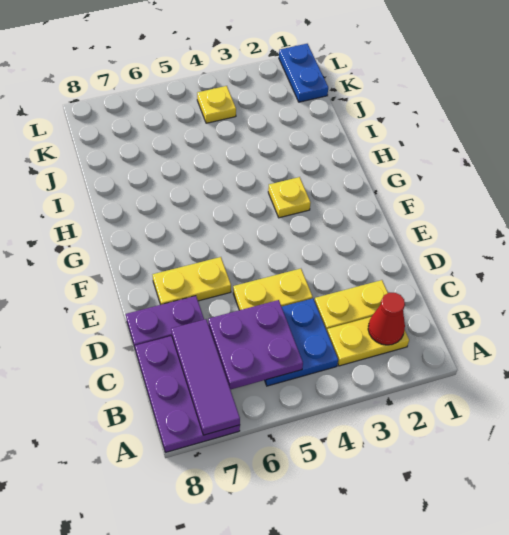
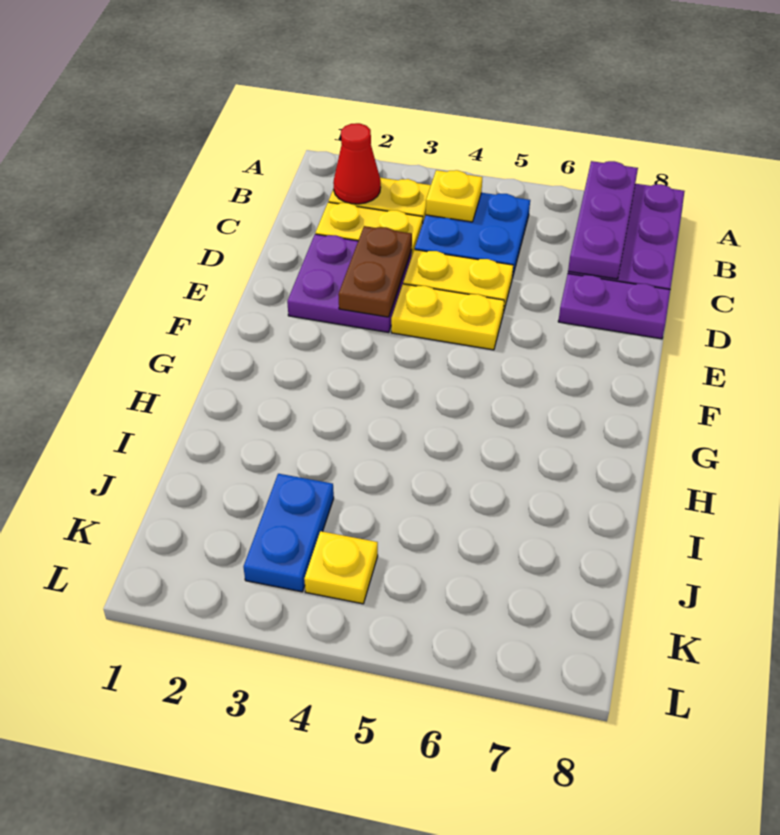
purple 1x3 tile [171,319,240,435] -> purple 1x3 plate [568,161,638,279]
purple 2x2 plate [208,300,303,390] -> purple 2x2 plate moved to [287,234,412,332]
none -> brown 1x2 plate [338,226,412,317]
yellow 1x2 plate [153,257,231,305] -> yellow 1x2 plate moved to [391,284,504,350]
yellow 1x1 plate [268,177,311,218] -> yellow 1x1 plate moved to [426,170,482,222]
blue 1x2 plate [279,44,328,102] -> blue 1x2 plate moved to [244,474,334,592]

